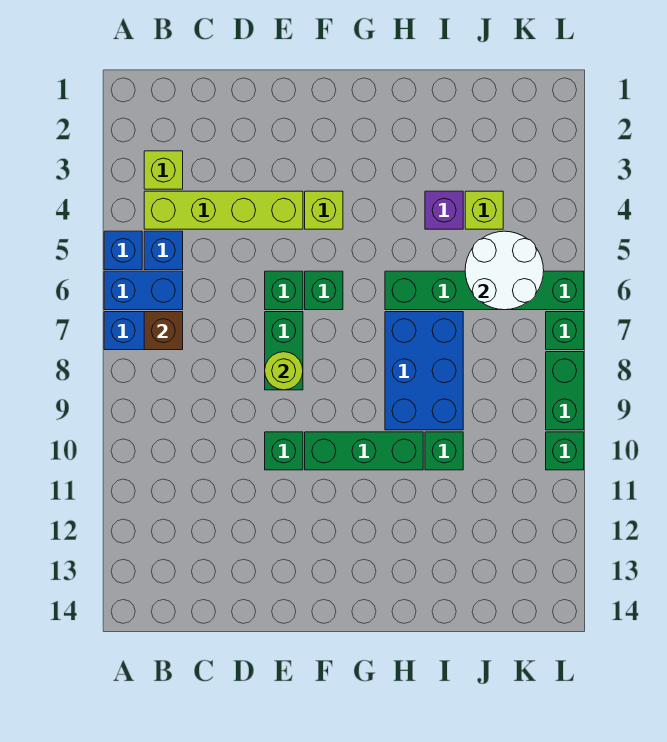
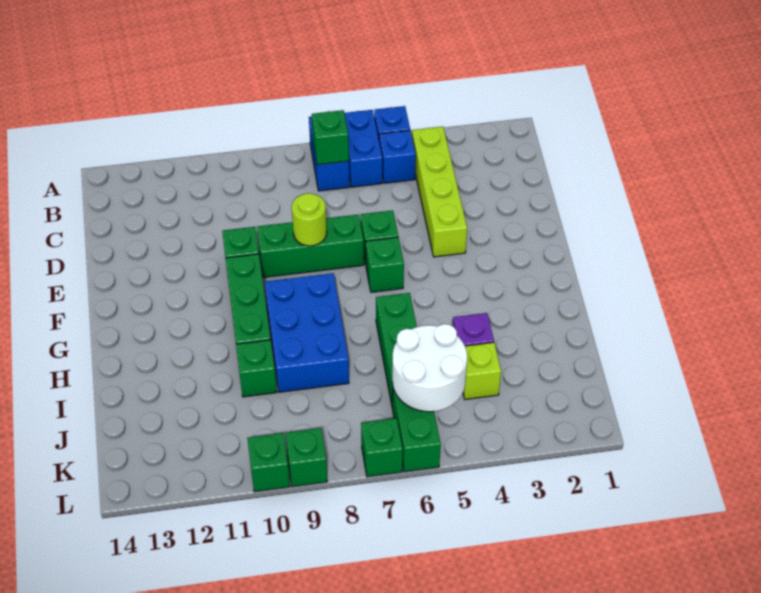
lime 1x1 brick [144,151,183,189] -> none
brown 1x1 brick [144,312,183,350] -> green 1x1 brick [312,110,349,165]
green 1x2 brick [265,312,303,390] -> green 1x3 brick [257,214,364,278]
lime 1x1 brick [305,191,343,229] -> none
blue 2x3 brick [385,312,463,430] -> blue 2x3 brick turned to [265,273,349,392]
green 1x2 brick [546,352,584,430] -> green 1x1 brick [285,428,327,487]

